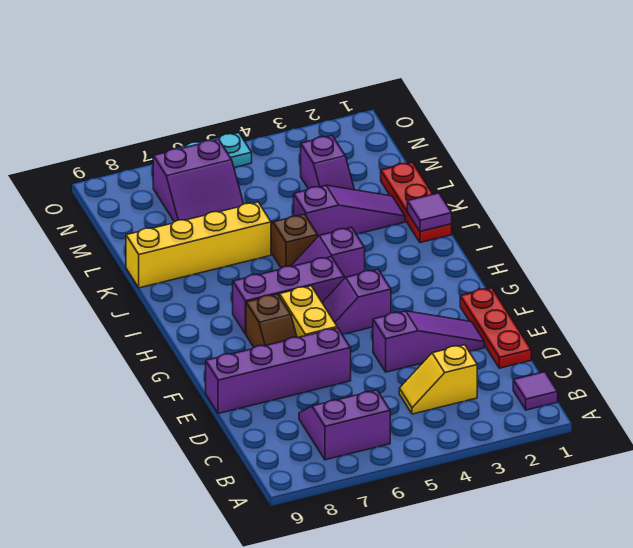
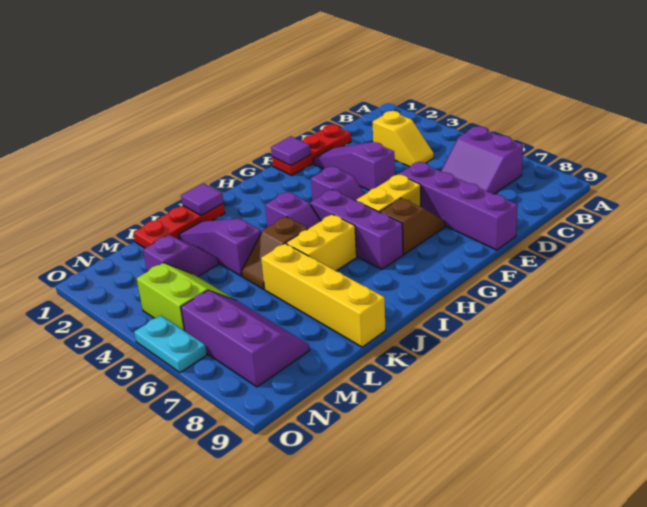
purple 1x1 tile [513,372,558,410] -> purple 1x1 tile moved to [271,136,311,166]
none -> yellow 1x2 brick [286,214,357,271]
none -> lime 2x2 slope [137,263,235,331]
purple 2x2 slope [153,139,244,222] -> purple 2x3 slope [181,290,309,387]

